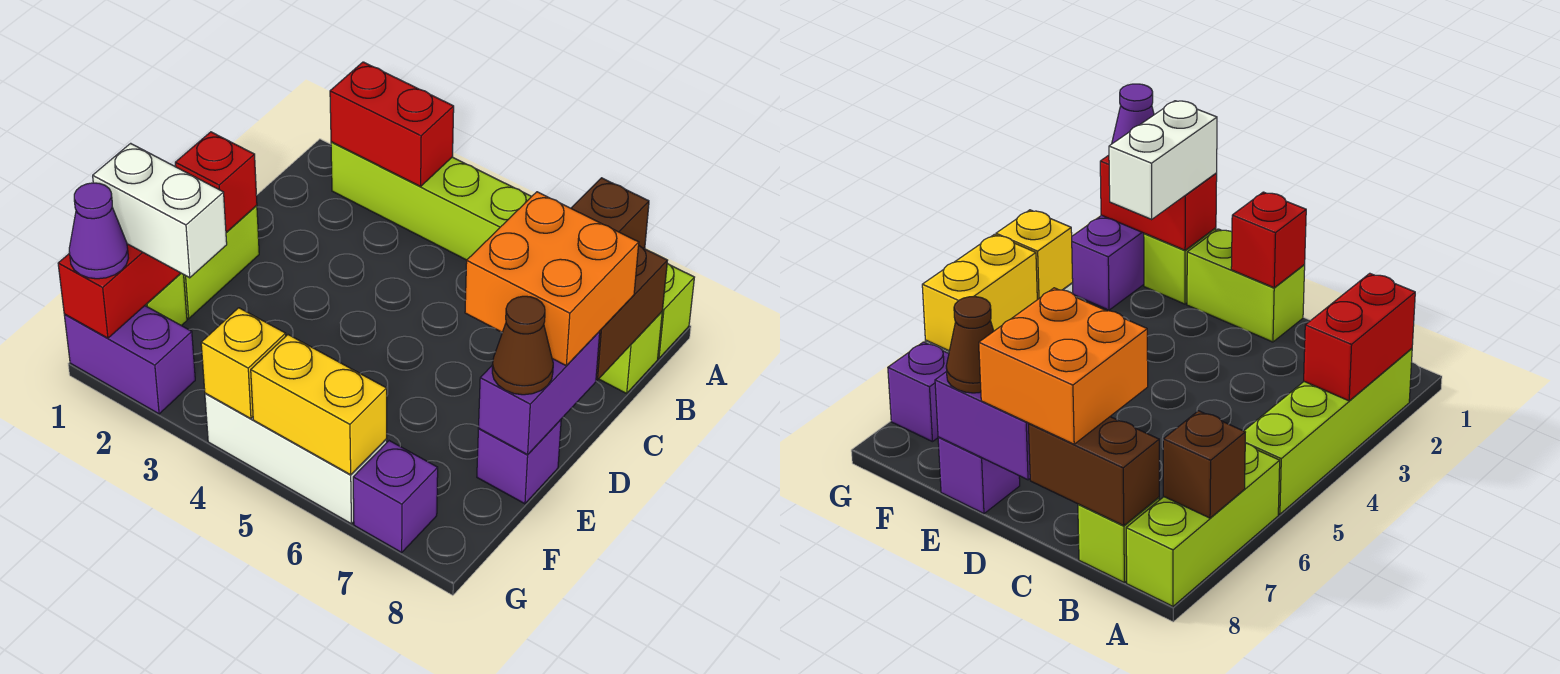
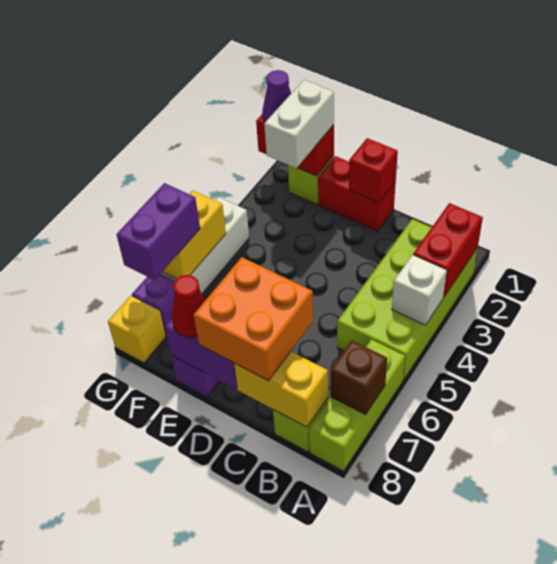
lime 1x4 brick [331,142,532,260] -> lime 2x4 brick [337,219,478,380]
none -> white 1x1 brick [392,255,447,325]
brown 1x2 brick [596,246,667,380] -> yellow 1x2 brick [234,352,328,427]
lime 1x2 brick [184,205,259,319] -> red 1x2 brick [318,156,396,231]
brown 1x1 cone [492,296,553,395] -> red 1x1 cone [172,275,205,337]
purple 1x2 brick [64,306,195,414] -> purple 1x2 brick moved to [117,183,200,280]
yellow 1x1 brick [201,308,286,419] -> yellow 1x1 brick moved to [108,296,166,363]

